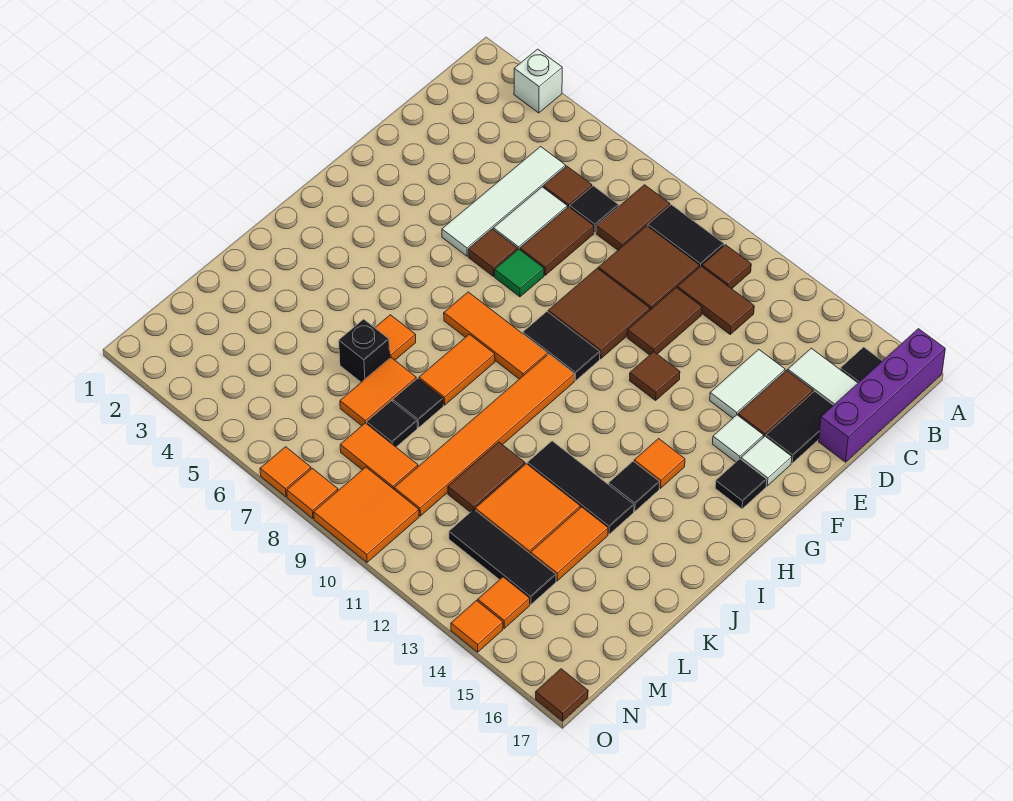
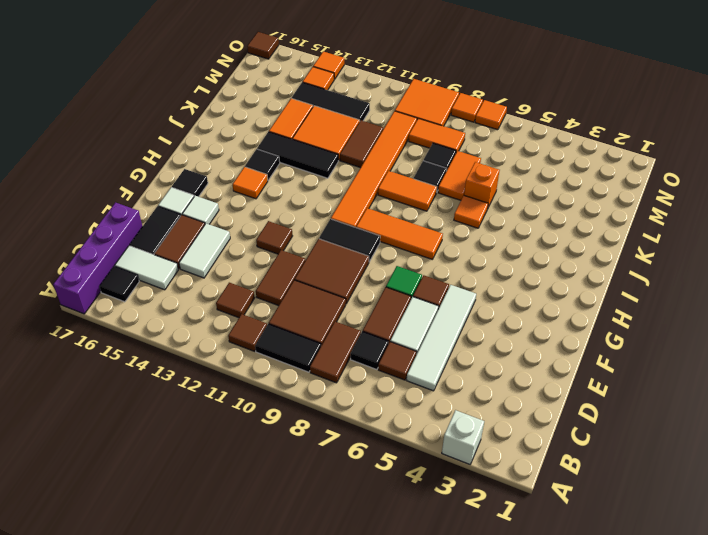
brown 1x2 tile [677,266,754,334] -> brown 1x1 tile [216,283,255,318]
orange 1x2 tile [419,334,495,405] -> orange 1x2 tile turned to [378,171,437,211]
black 1x1 brick [339,319,390,382] -> orange 1x1 brick [464,162,500,207]

